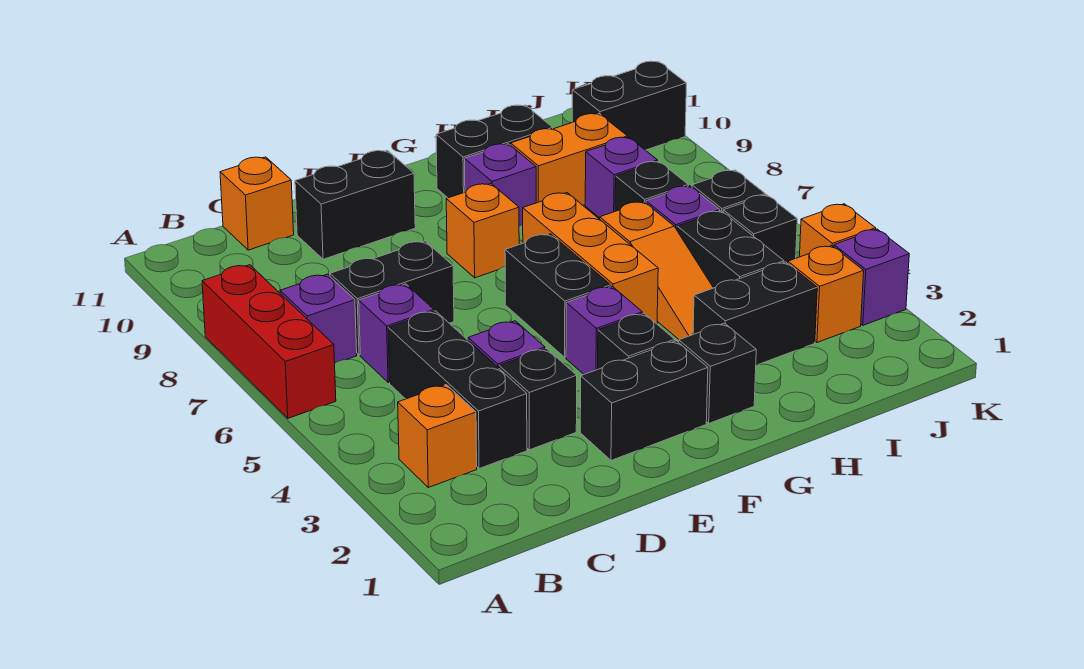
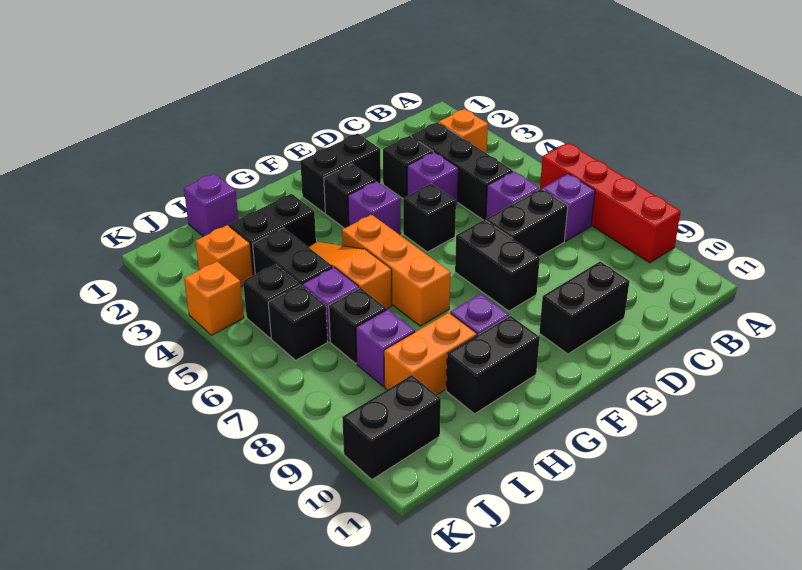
red 1x3 brick [202,265,336,418] -> red 1x4 brick [540,143,681,263]
orange 1x1 brick [220,157,294,250] -> none
black 1x2 brick [505,234,611,357] -> black 1x2 brick moved to [455,220,540,311]
orange 1x1 brick [446,184,519,278] -> none
black 1x1 brick [679,323,756,423] -> black 1x1 brick moved to [403,184,456,252]
purple 1x1 brick [834,229,909,325] -> purple 1x1 brick moved to [184,174,238,237]

